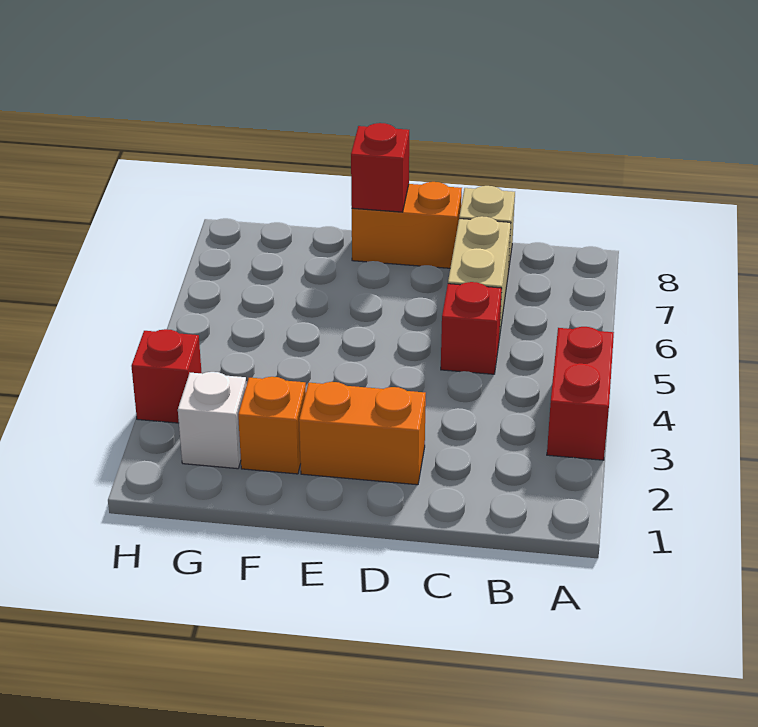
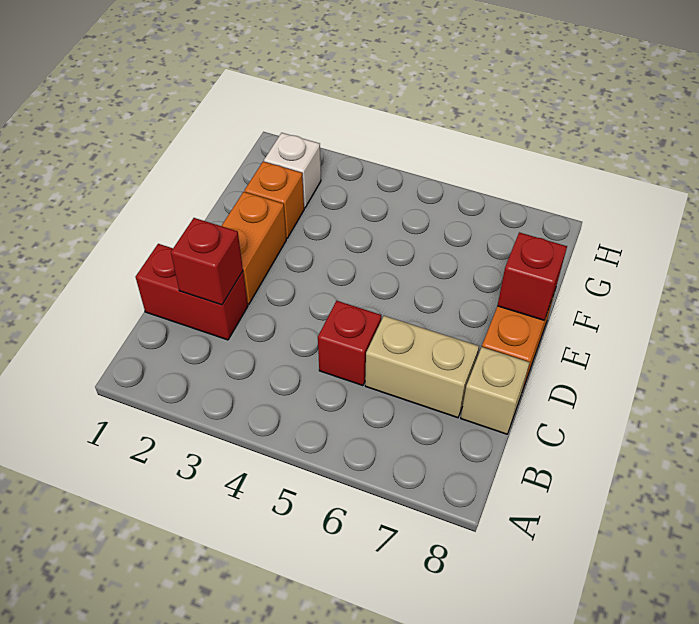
red 1x2 brick [547,327,614,460] -> red 1x2 brick moved to [136,244,248,340]
red 1x1 brick [131,329,202,423] -> red 1x1 brick moved to [171,218,243,305]

